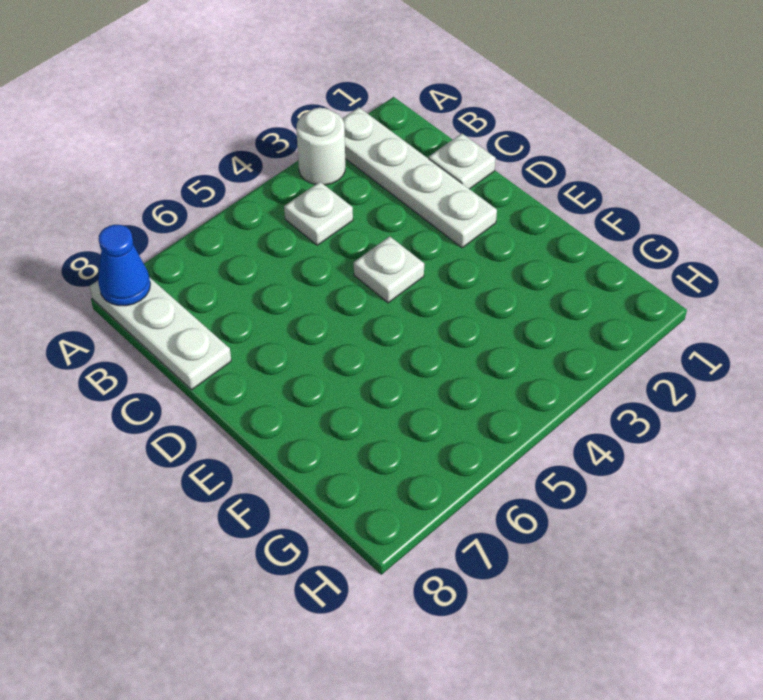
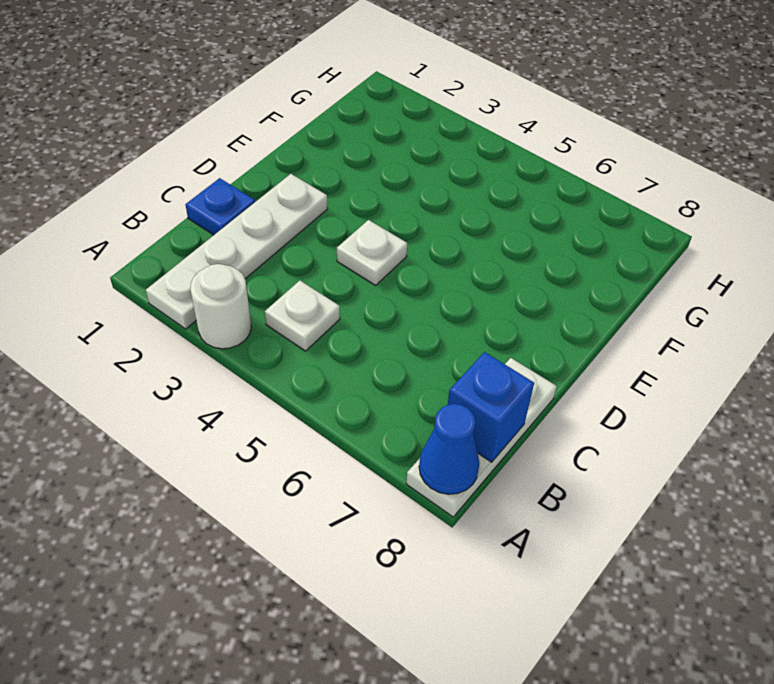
none -> blue 1x1 brick [448,352,534,462]
white 1x1 plate [429,134,496,189] -> blue 1x1 plate [185,178,255,235]

